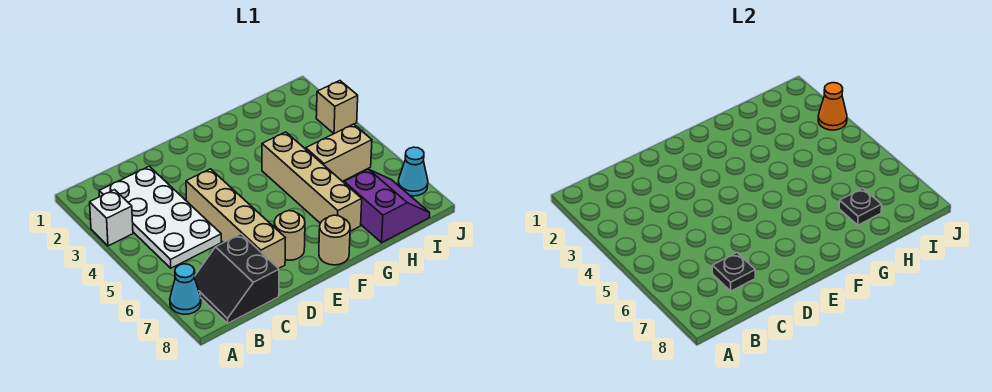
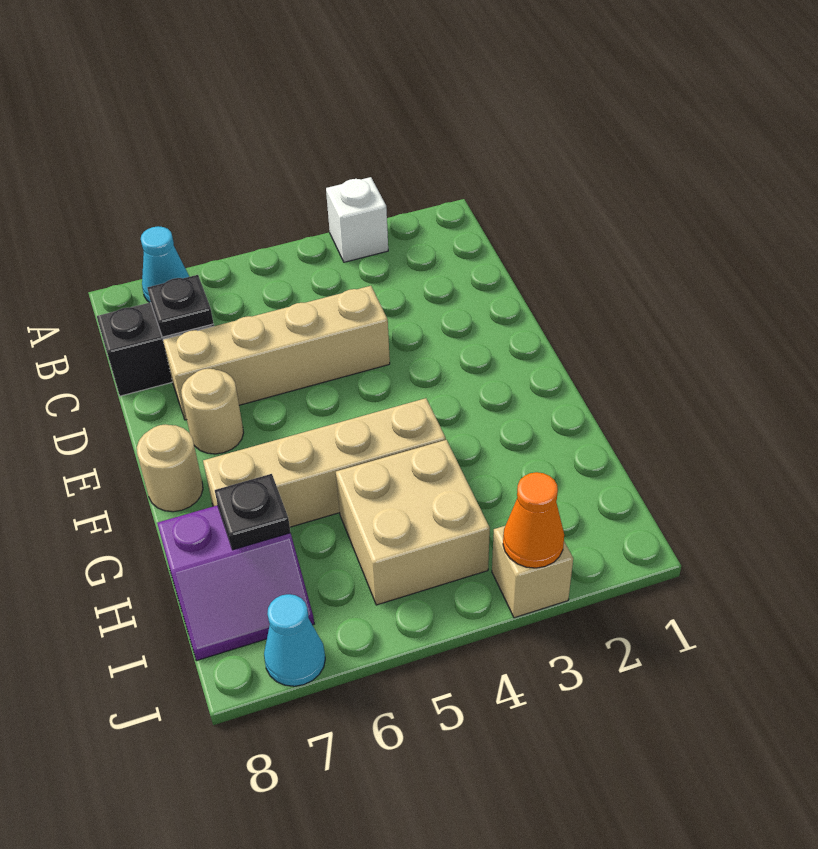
white 2x4 plate [99,166,221,268] -> none
tan 1x2 brick [306,124,372,181] -> tan 2x2 brick [336,440,490,605]

